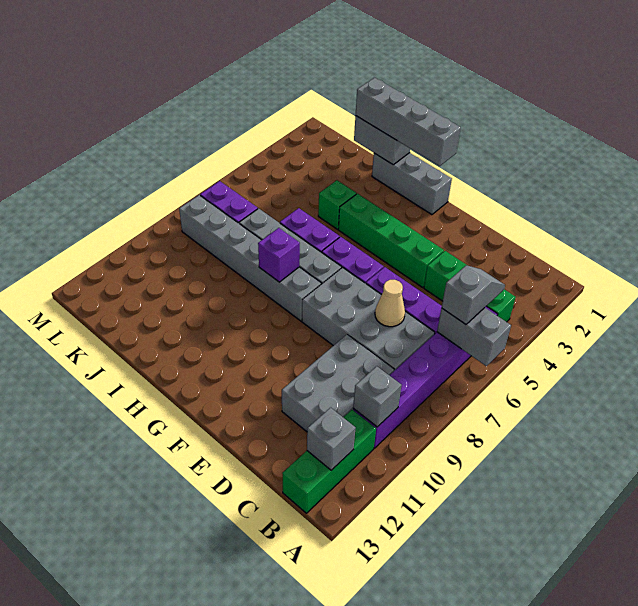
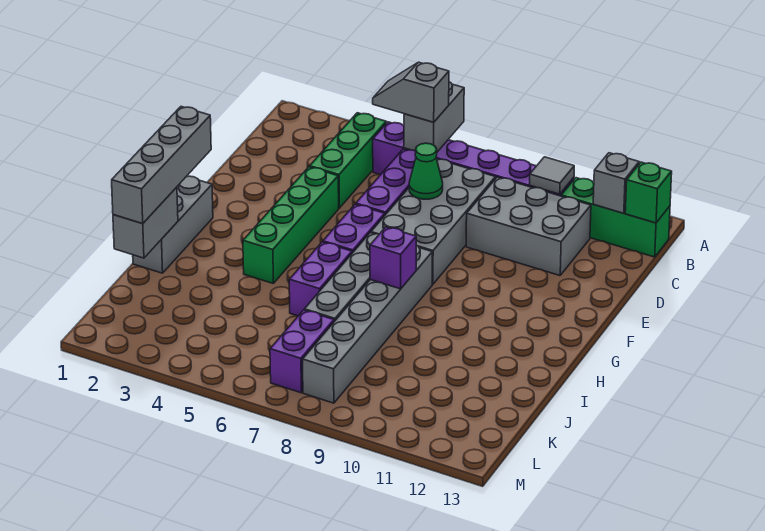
grey 1x1 brick [353,366,402,427] -> grey 1x1 tile [529,157,574,194]
tan 1x1 cone [375,280,405,327] -> green 1x1 cone [409,143,443,199]
green 1x1 brick [318,180,356,229] -> green 1x1 brick moved to [625,162,672,223]

